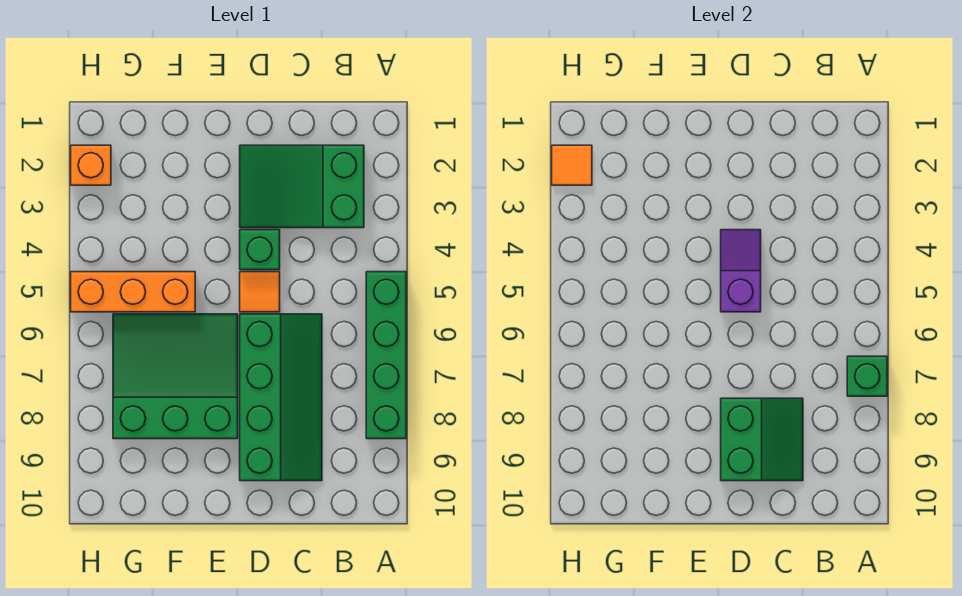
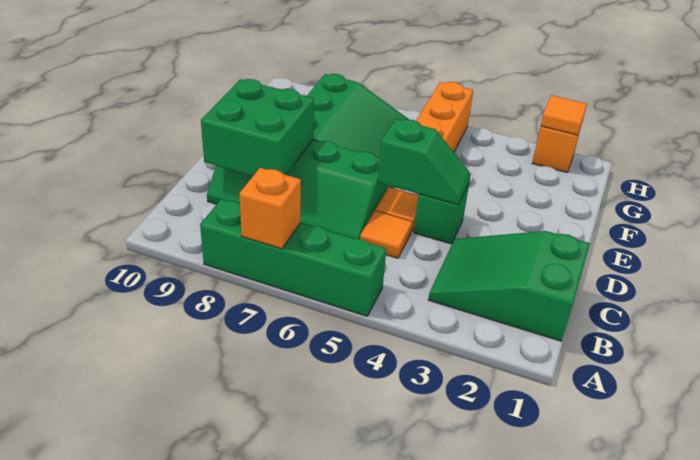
green 1x1 brick [847,356,887,396] -> orange 1x1 brick [239,168,301,249]
green 2x3 slope [240,145,364,228] -> green 2x3 slope turned to [428,231,590,341]
none -> orange 1x1 tile [360,211,412,258]
green 2x2 slope [721,398,803,481] -> green 2x2 brick [201,79,314,176]
purple 1x2 slope [721,230,761,312] -> green 1x2 slope [378,119,471,205]

